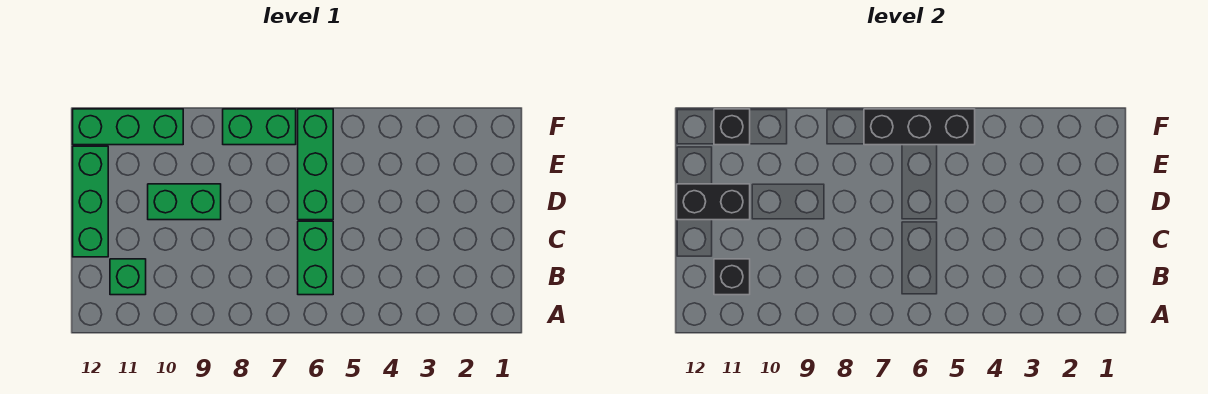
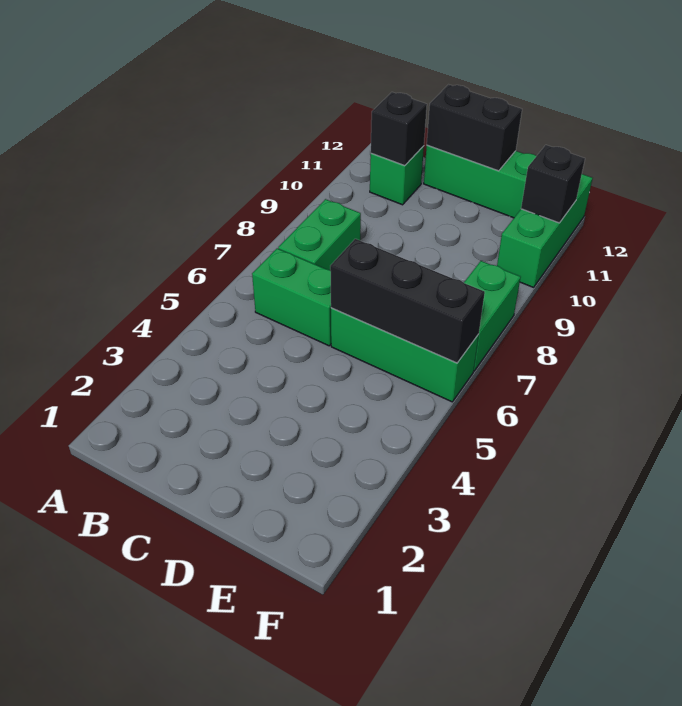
green 1x2 brick [148,184,221,220] -> green 1x2 brick moved to [278,199,361,270]
black 1x2 brick [677,184,750,220] -> black 1x2 brick turned to [427,85,522,171]
black 1x3 brick [864,109,975,145] -> black 1x3 brick turned to [330,239,485,363]

